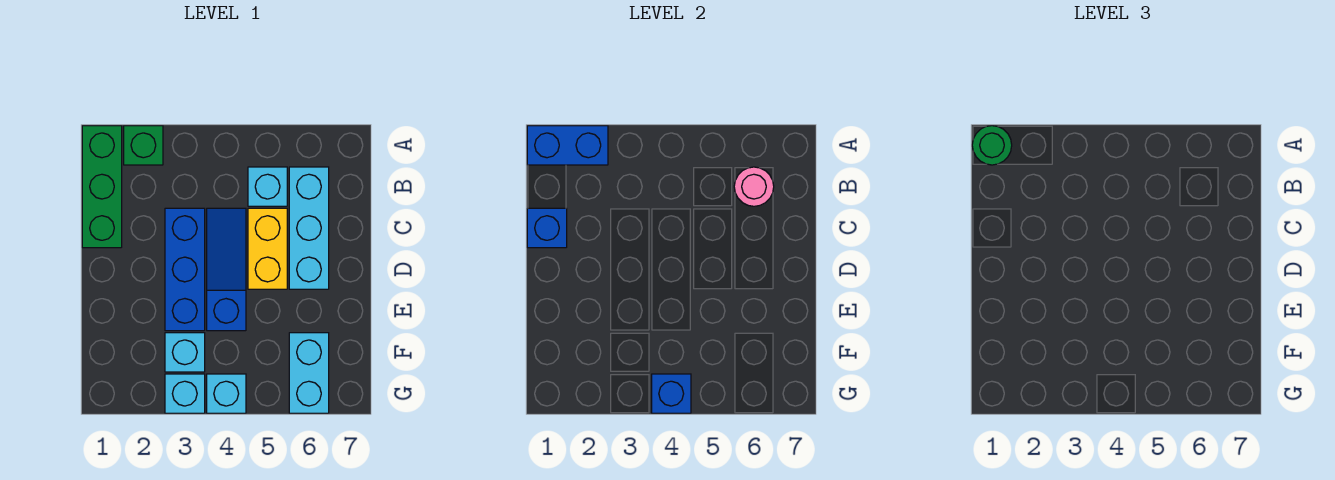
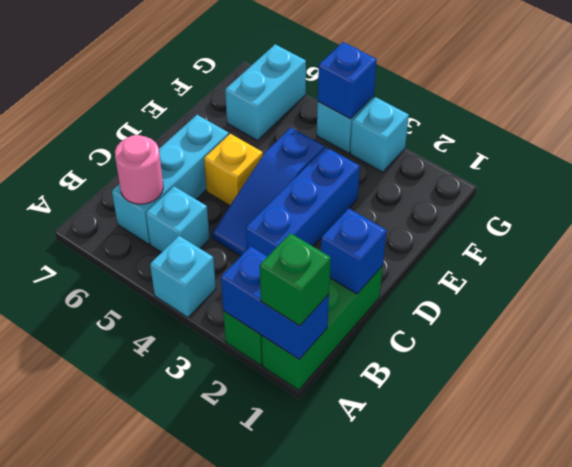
green 1x1 round brick [972,126,1012,165] -> green 1x1 brick [260,233,331,326]
yellow 1x2 brick [248,208,287,289] -> yellow 1x1 brick [204,134,263,205]
cyan 1x1 brick [165,333,205,372] -> cyan 1x1 brick moved to [150,236,216,318]

